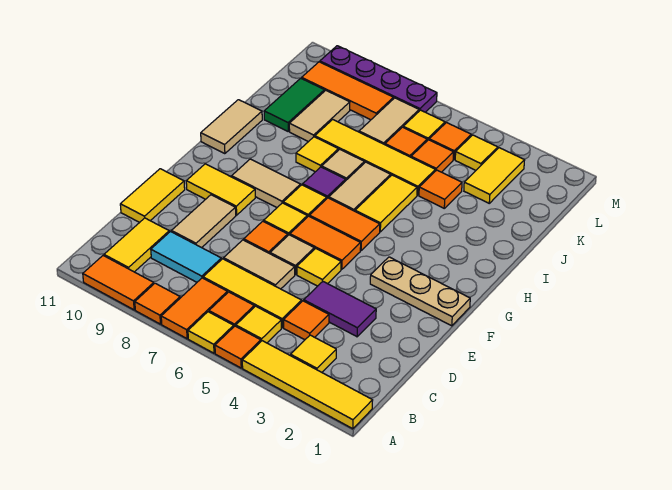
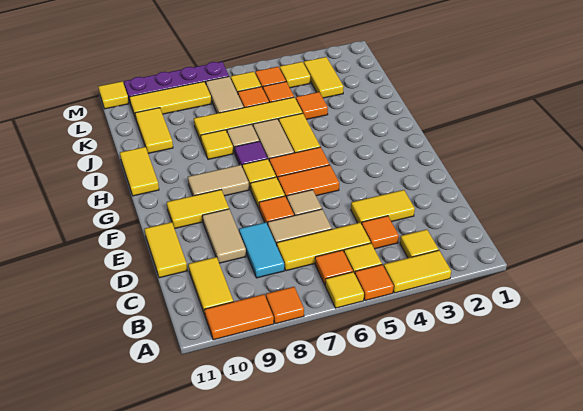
yellow 1x4 tile [242,341,373,429] -> yellow 1x2 tile [384,250,451,293]
orange 1x2 tile [161,278,227,339] -> none
cyan 1x2 tile [151,232,221,282] -> cyan 1x2 tile turned to [239,222,284,278]
purple 1x2 tile [304,282,376,337] -> yellow 1x2 tile [351,190,415,224]
yellow 1x1 tile [297,248,341,286] -> yellow 1x1 tile moved to [98,81,129,109]
tan 1x3 plate [370,257,470,326] -> none
tan 1x2 tile [201,100,262,154] -> yellow 1x2 tile [120,147,159,196]
tan 1x2 tile [289,90,350,142] -> none
green 1x2 tile [264,78,325,131] -> yellow 1x2 tile [135,108,173,153]
orange 1x3 tile [302,62,393,120] -> yellow 1x3 tile [129,82,211,119]

